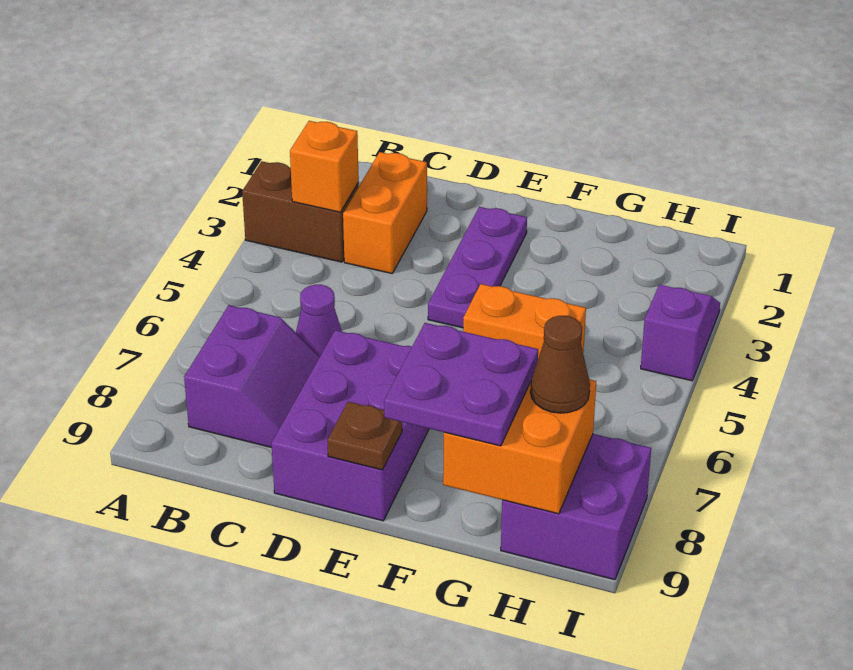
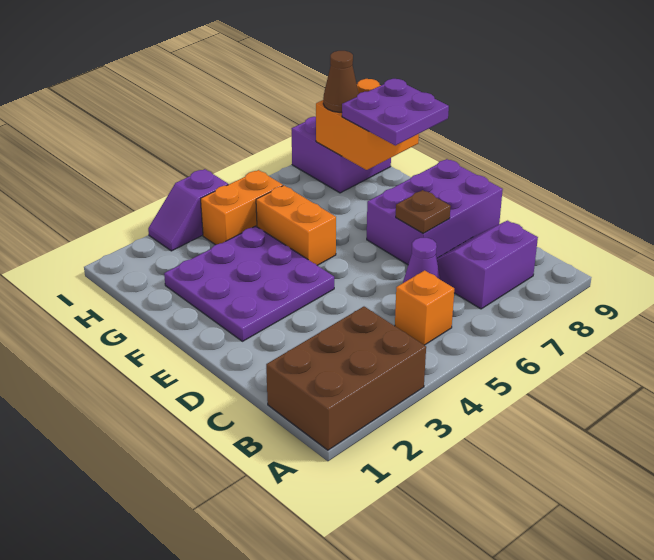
brown 1x2 brick [242,161,359,262] -> brown 2x3 brick [266,307,426,450]
orange 1x1 brick [290,121,359,212] -> orange 1x1 brick moved to [395,270,454,345]
orange 1x2 brick [343,152,427,273] -> orange 1x2 brick moved to [201,170,283,245]
purple 1x3 plate [428,207,527,328] -> purple 3x3 plate [164,226,334,341]
brown 1x1 plate [327,402,402,470] -> brown 1x1 plate moved to [396,190,451,233]

